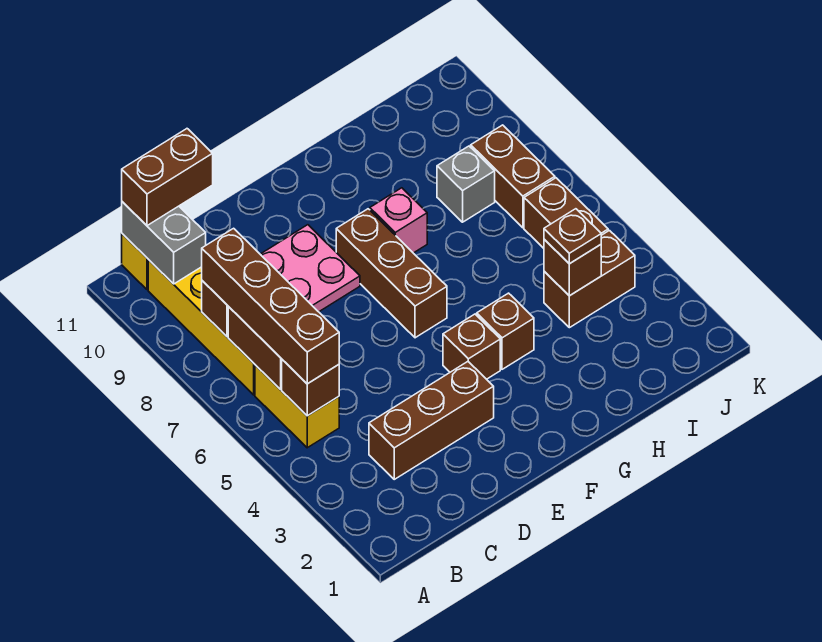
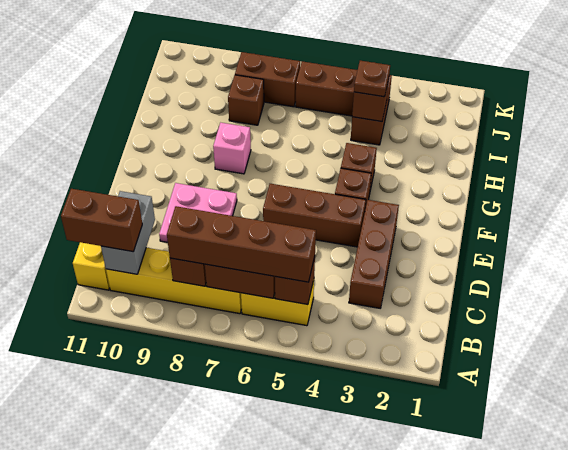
grey 1x2 brick [122,202,206,284] -> grey 1x2 brick turned to [101,191,155,274]
brown 1x2 brick [122,129,213,226] -> brown 1x2 brick turned to [61,189,142,252]
brown 1x3 brick [336,209,447,338] -> brown 1x3 brick moved to [263,184,366,247]
grey 1x1 brick [437,146,495,222] -> brown 1x1 brick [228,75,264,125]

